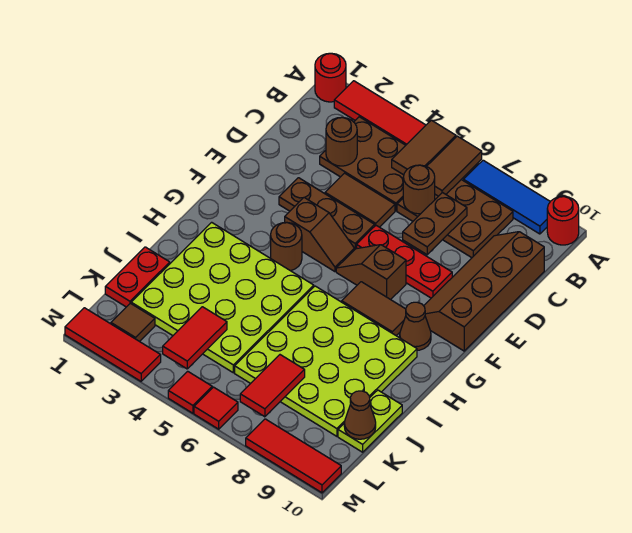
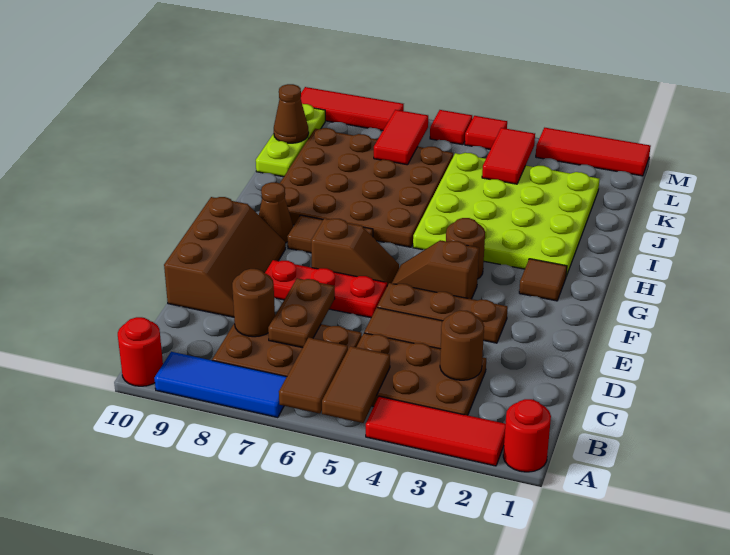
brown 1x1 round brick [403,165,435,214] -> brown 1x1 round brick moved to [232,269,275,337]
brown 2x4 slope [424,232,544,351] -> brown 2x3 slope [164,197,285,317]
lime 4x4 plate [235,286,417,436] -> brown 4x4 plate [280,128,453,247]
red 1x2 plate [105,247,170,307] -> none
lime 1x2 plate [338,390,402,452] -> lime 1x3 plate [256,104,325,177]
brown 1x1 tile [111,303,155,342] -> brown 1x1 tile moved to [519,259,567,301]

